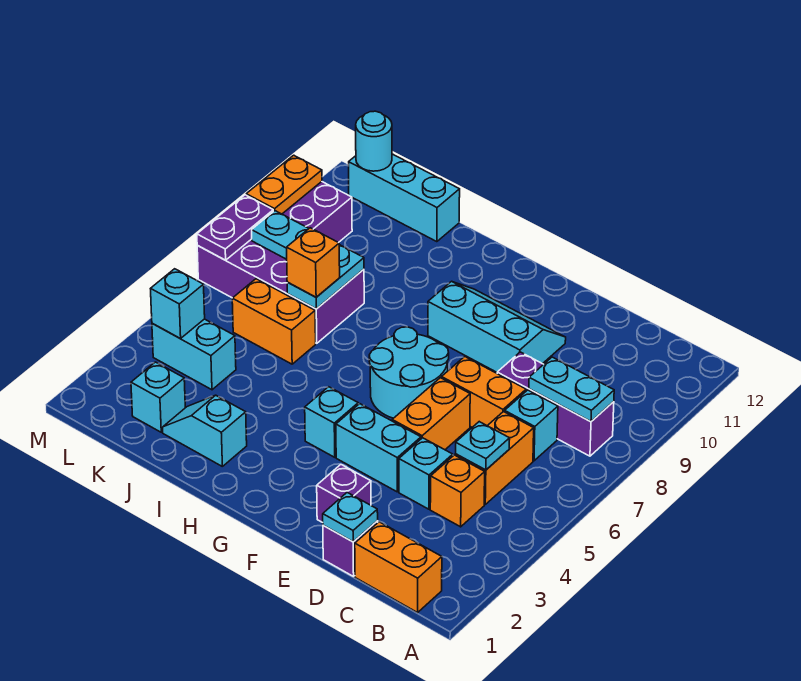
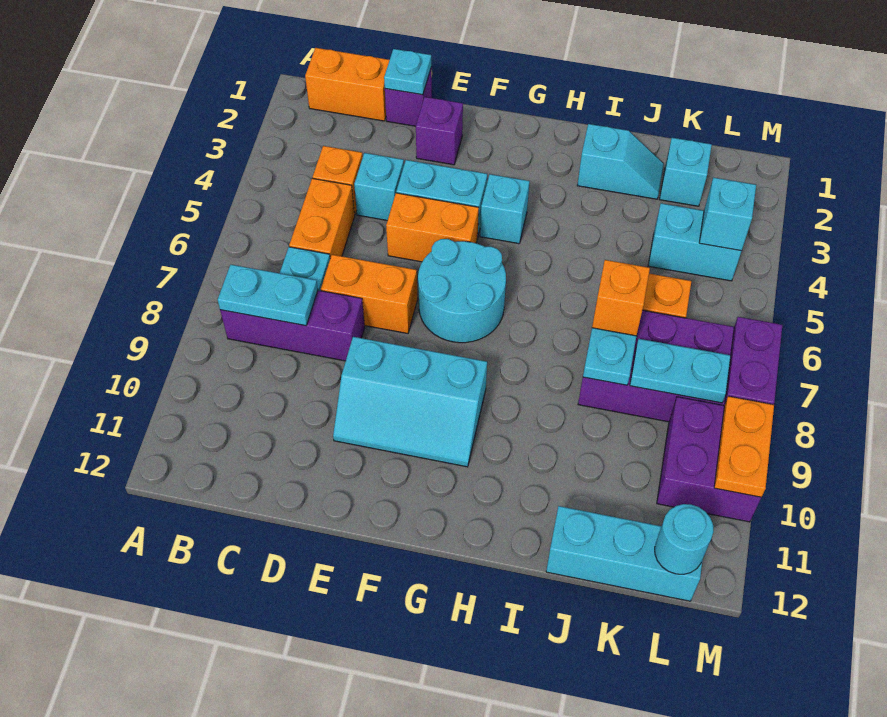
cyan 1x1 plate [456,422,510,470] -> none
orange 1x2 brick [392,378,470,450] -> orange 1x2 brick turned to [386,193,479,262]

